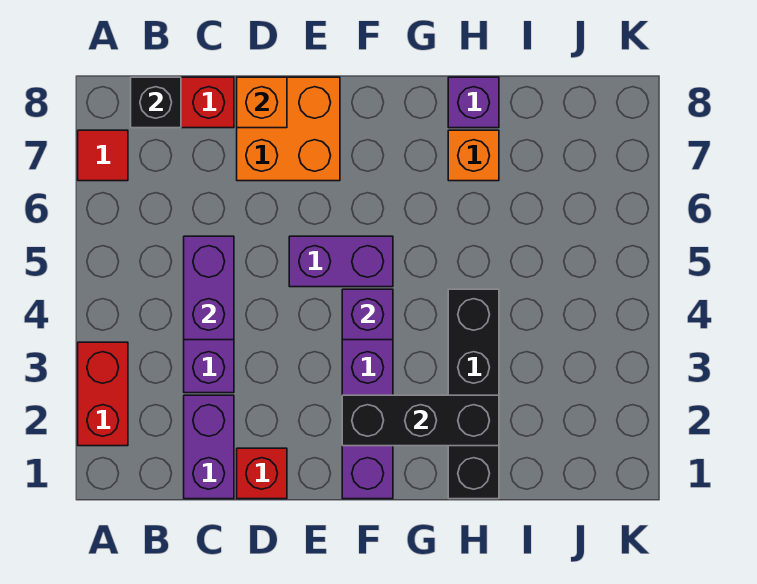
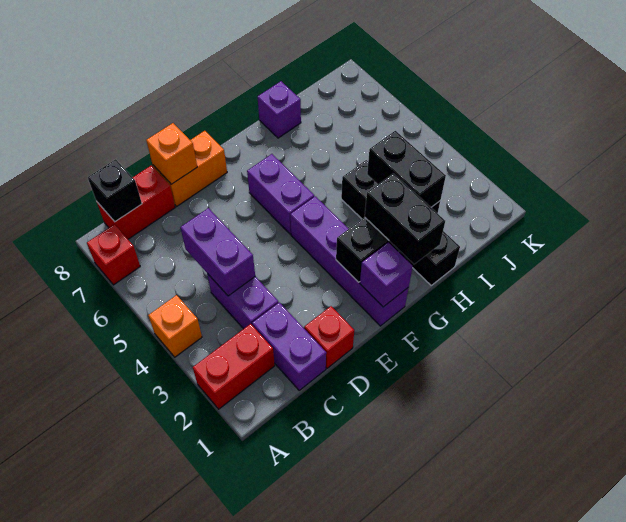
red 1x2 brick [78,342,128,446] -> red 1x2 brick turned to [193,324,275,409]
red 1x1 tile [78,130,128,181] -> red 1x1 brick [87,224,140,285]
orange 2x2 brick [237,77,340,181] -> orange 1x2 brick [153,131,227,206]
purple 1x2 brick [289,236,393,287] -> purple 1x2 brick turned to [247,154,314,234]
purple 1x1 brick [342,289,393,340] -> purple 1x1 brick moved to [360,243,413,307]
none -> black 1x2 brick [365,173,445,264]
none -> black 1x2 brick [367,131,446,207]
orange 1x1 brick [448,130,499,181] -> orange 1x1 brick moved to [148,295,202,357]

